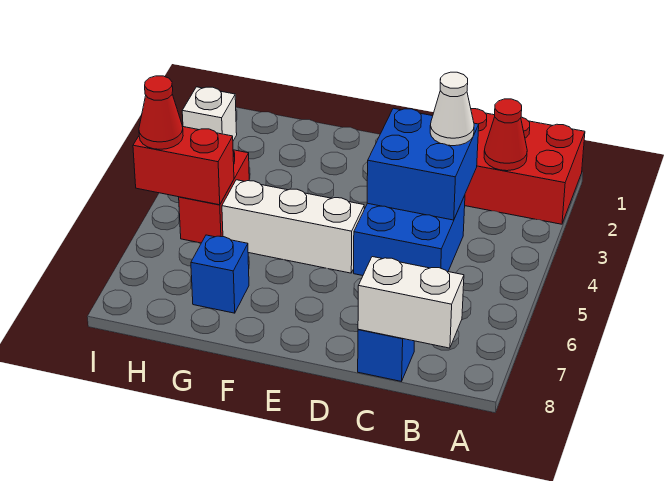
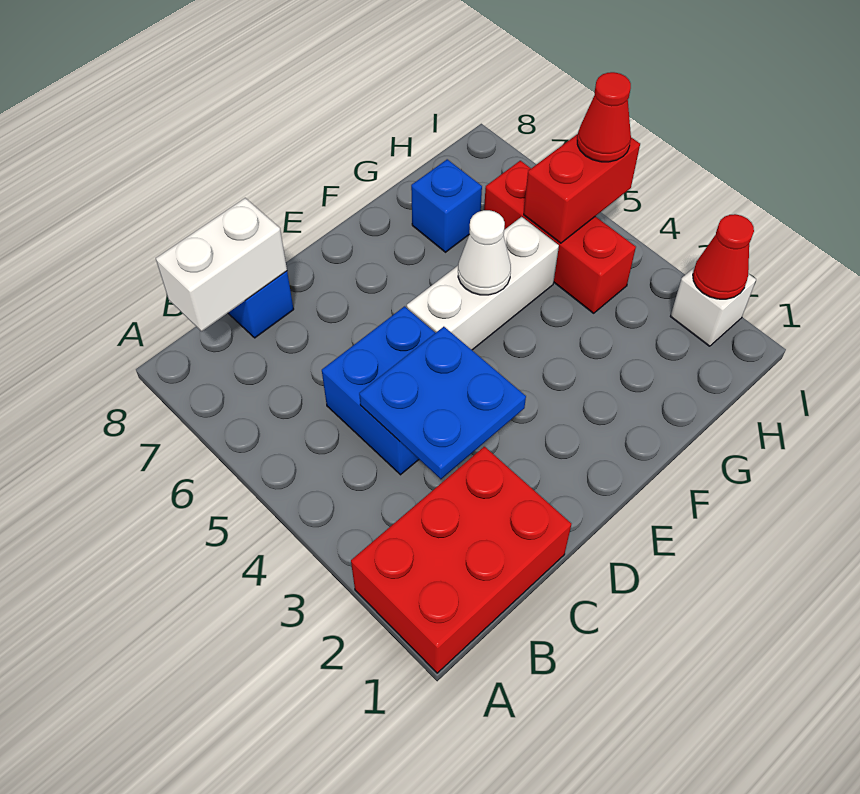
red 1x1 cone [484,99,527,171] -> red 1x1 cone moved to [693,214,754,299]
blue 2x2 brick [367,108,479,220] -> blue 2x2 plate [359,327,526,479]
white 1x1 cone [430,72,474,146] -> white 1x1 cone moved to [458,210,511,295]
red 1x2 brick [179,150,249,243] -> red 1x3 brick [484,161,636,313]

